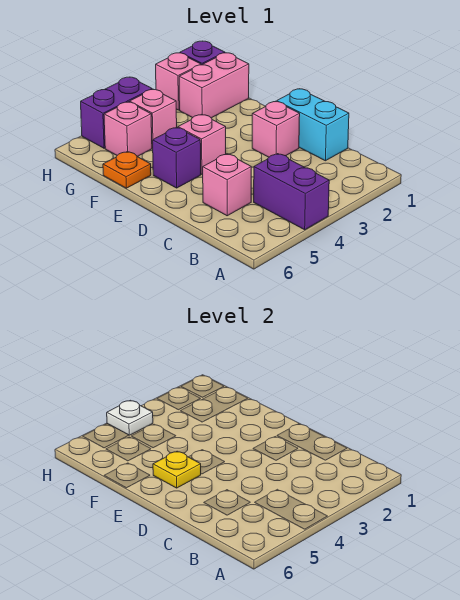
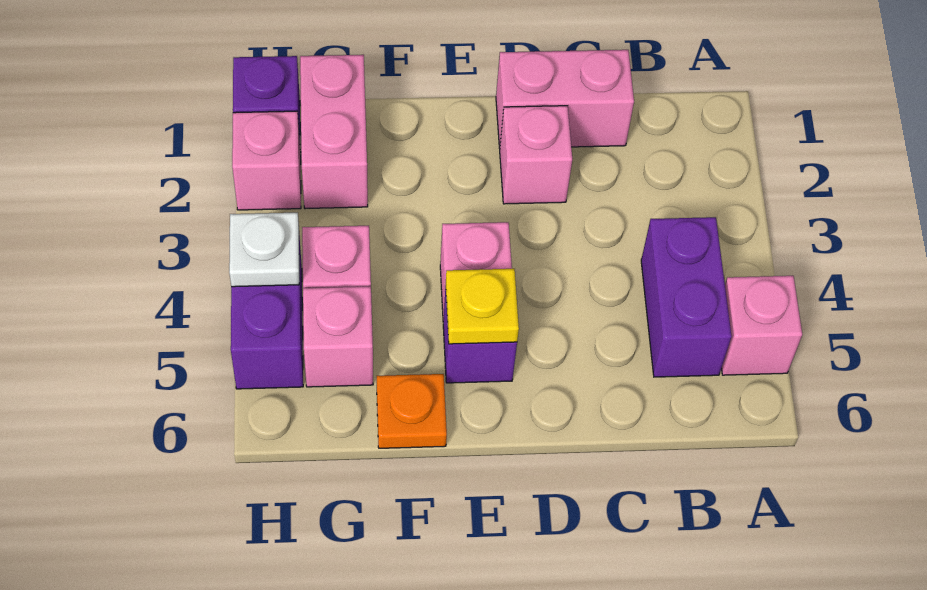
purple 1x2 brick [254,154,329,230] -> purple 1x2 brick turned to [641,217,732,377]
cyan 1x2 brick [277,89,349,161] -> pink 1x2 brick [496,50,634,148]
pink 1x1 brick [203,154,251,216] -> pink 1x1 brick moved to [721,276,802,375]

